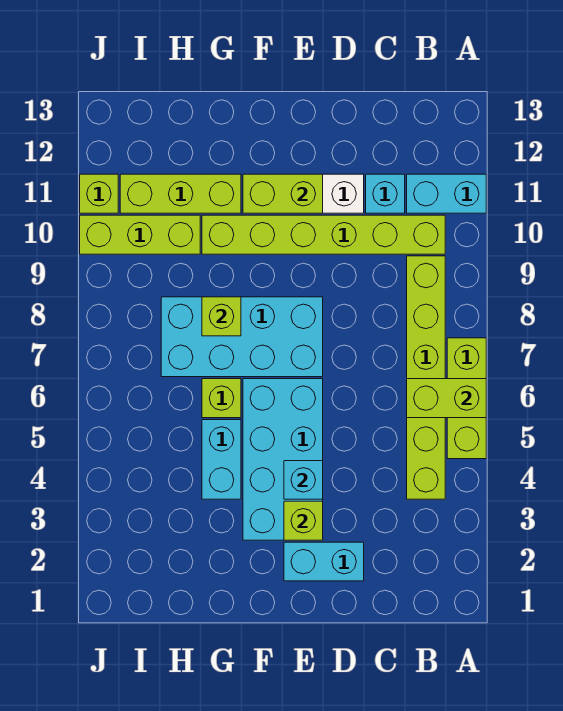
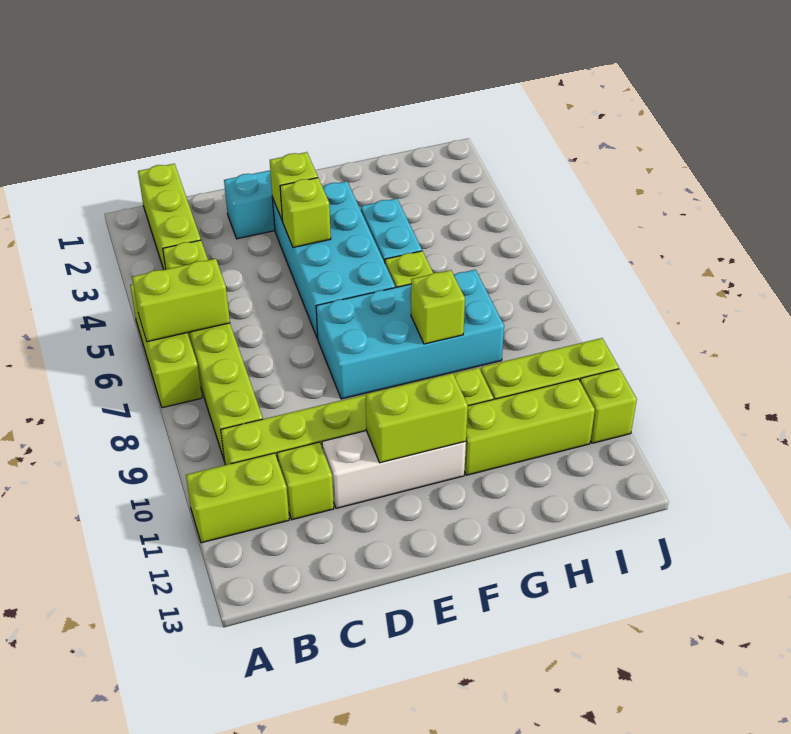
cyan 1x2 brick [407,174,486,213] -> lime 1x2 brick [186,453,289,543]
none -> lime 1x3 brick [138,164,201,270]
cyan 1x1 brick [366,174,405,213] -> lime 1x1 brick [277,442,334,520]
cyan 1x1 brick [284,461,323,499] -> lime 1x1 brick [280,178,331,248]

